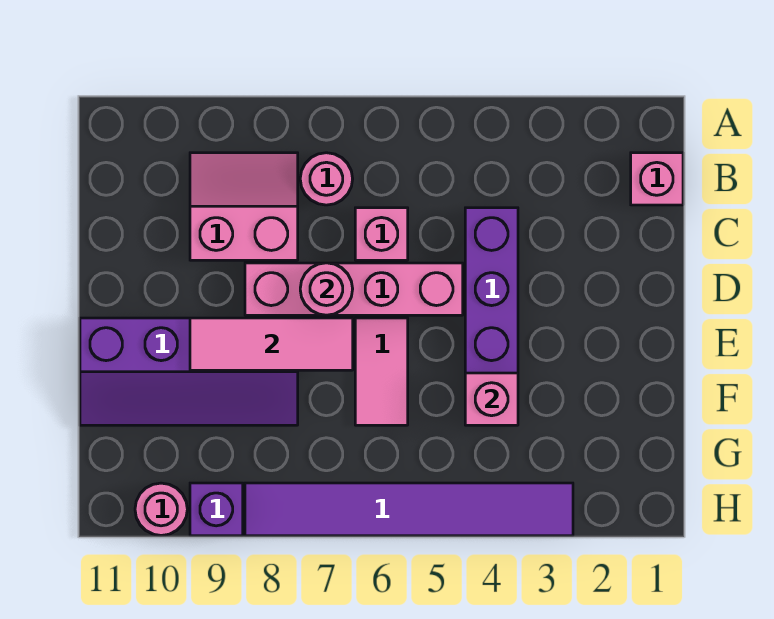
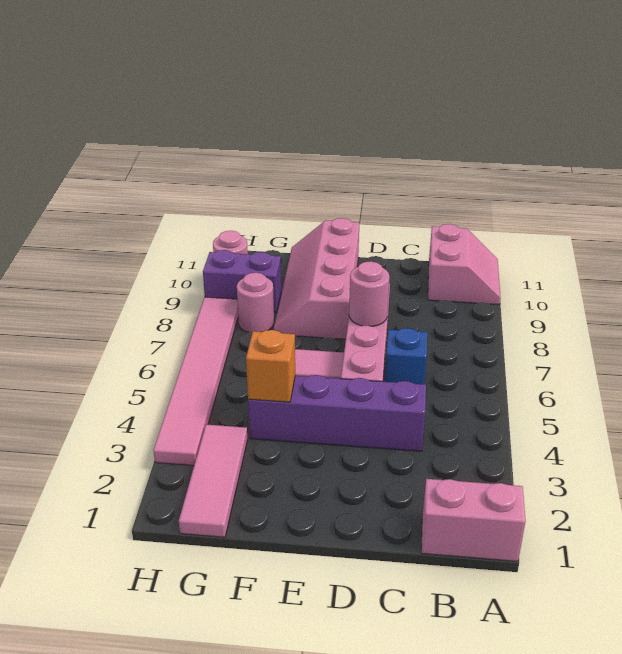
pink 1x1 brick [631,153,683,205] -> pink 1x2 brick [421,479,526,561]
pink 1x1 round brick [300,153,353,205] -> pink 1x1 round brick moved to [237,273,274,333]
pink 2x2 slope [190,153,298,260] -> pink 2x2 slope moved to [428,224,501,305]
pink 1x1 brick [355,208,408,260] -> blue 1x1 brick [385,328,427,384]
pink 1x3 tile [190,318,353,370] -> pink 1x3 tile moved to [179,425,248,537]
purple 2x4 slope [80,318,298,425] -> pink 2x4 slope [273,218,359,339]
pink 1x1 brick [465,373,518,425] -> orange 1x1 brick [246,330,295,402]
purple 1x6 tile [245,483,573,536] -> pink 1x6 tile [153,297,238,466]
purple 1x1 brick [190,483,243,536] -> purple 1x2 brick [203,250,281,312]

